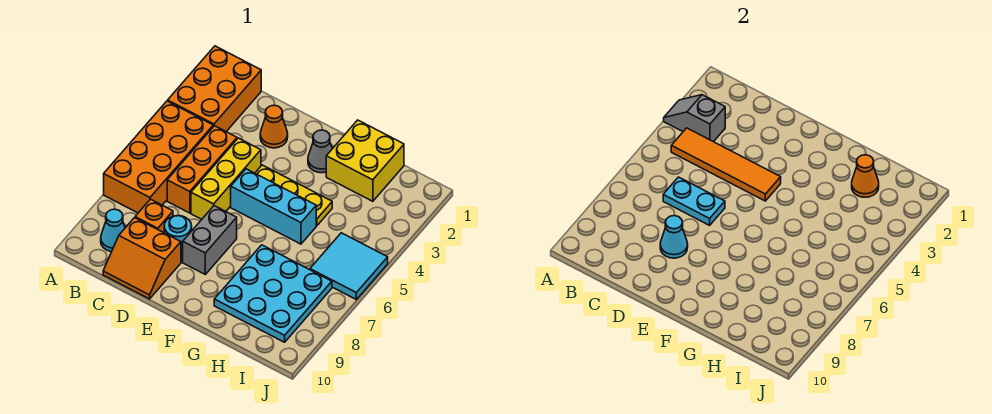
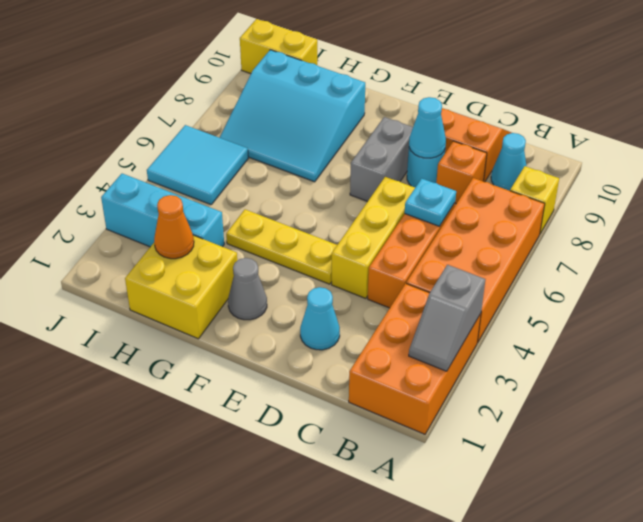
grey 1x2 slope [664,95,725,142] -> grey 1x2 slope turned to [409,265,485,371]
none -> yellow 1x1 brick [510,166,559,233]
orange 1x4 tile [671,128,781,201] -> none
cyan 1x2 plate [663,177,725,225] -> cyan 1x1 plate [405,179,456,227]
orange 1x1 cone [260,105,288,148] -> cyan 1x1 cone [300,287,340,350]
cyan 1x3 brick [231,169,316,244] -> cyan 1x3 brick moved to [101,174,224,247]
cyan 3x3 plate [214,245,332,342] -> cyan 3x3 slope [220,50,365,182]
none -> yellow 1x2 brick [240,19,317,74]

